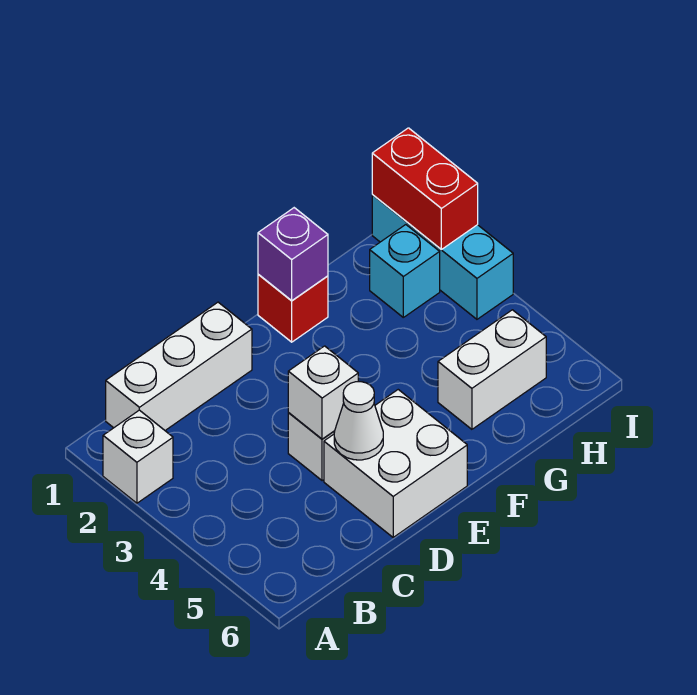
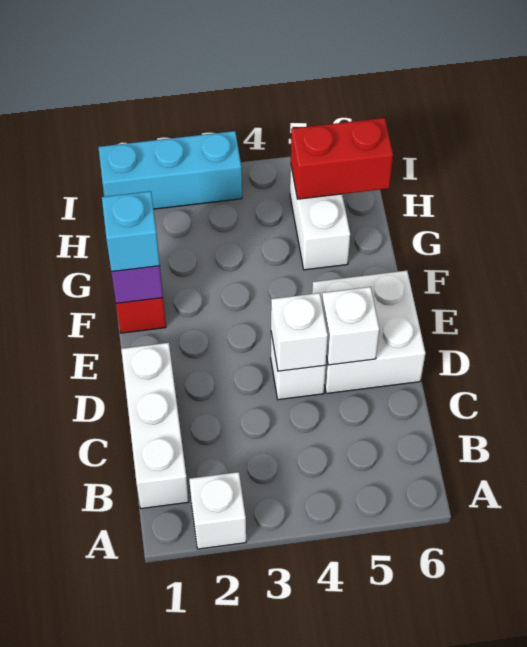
white 1x1 cone [334,382,383,460] -> white 1x1 brick [322,287,379,365]
cyan 1x1 brick [370,225,440,317] -> cyan 1x1 brick moved to [102,191,160,272]
red 1x2 brick [372,128,478,249] -> red 1x2 brick moved to [291,118,393,199]

